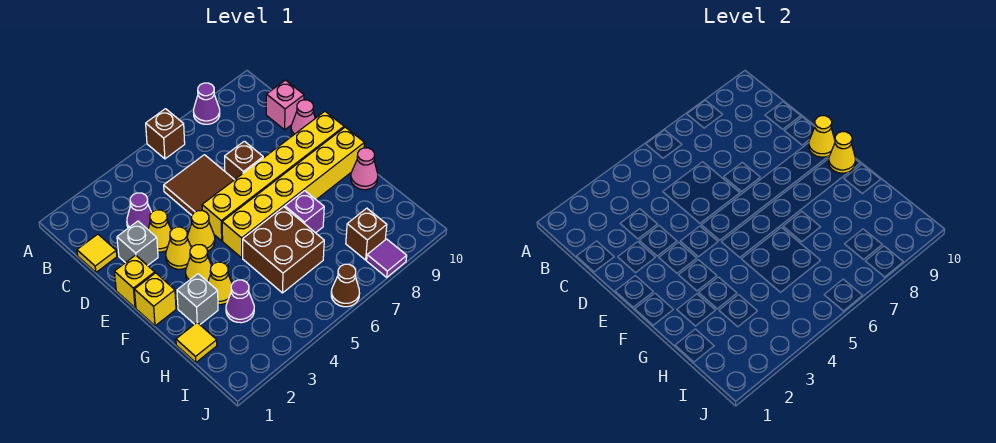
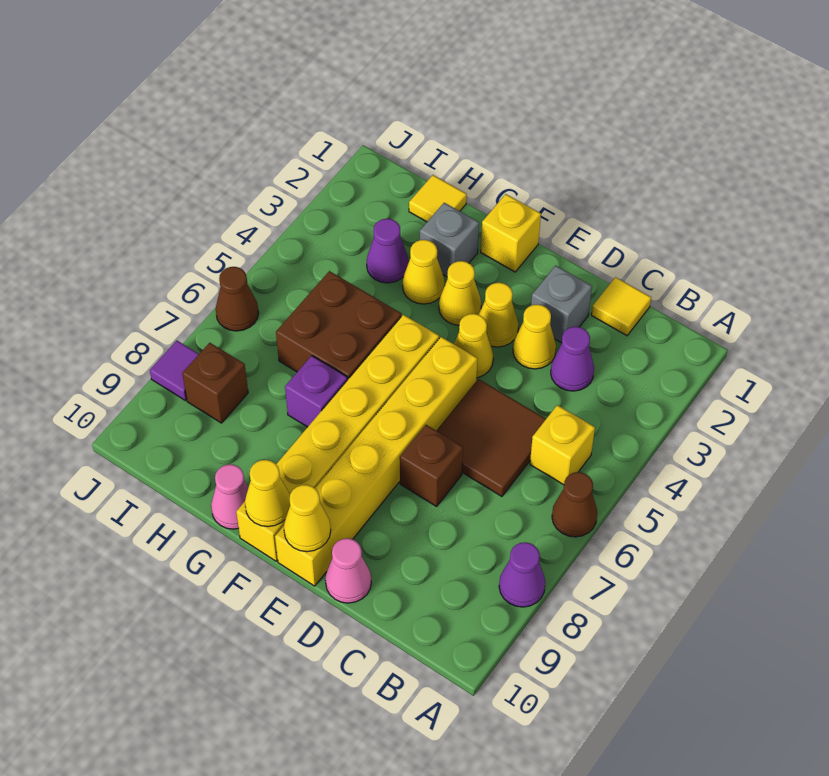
brown 1x1 brick [146,109,185,159] -> brown 1x1 cone [552,472,597,537]
pink 1x1 brick [266,80,304,130] -> none
yellow 1x1 brick [114,255,155,308] -> yellow 1x1 brick moved to [530,405,595,485]

